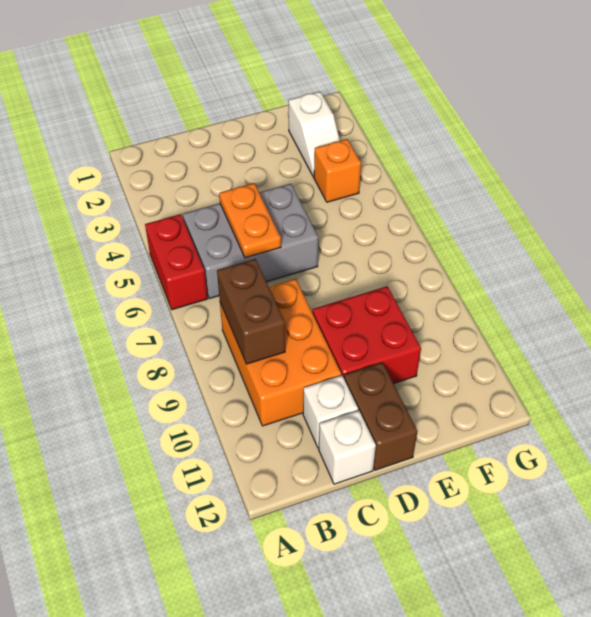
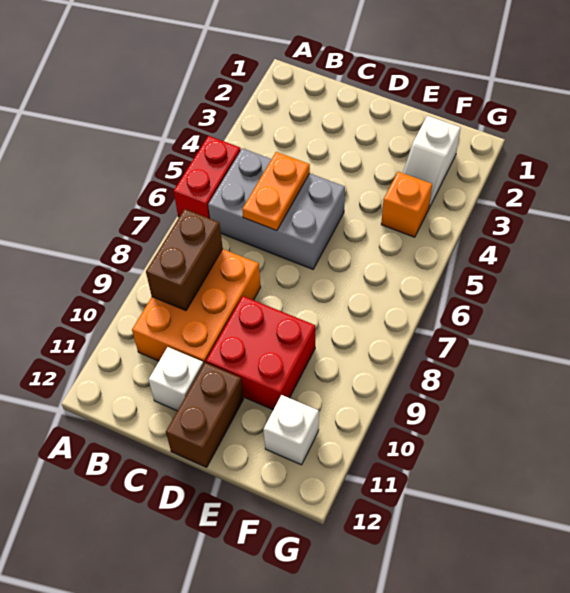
white 1x1 brick [319,410,376,484] -> white 1x1 brick moved to [263,395,319,465]

